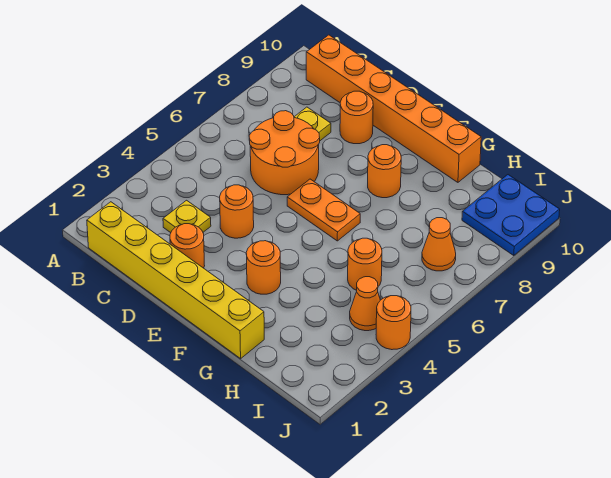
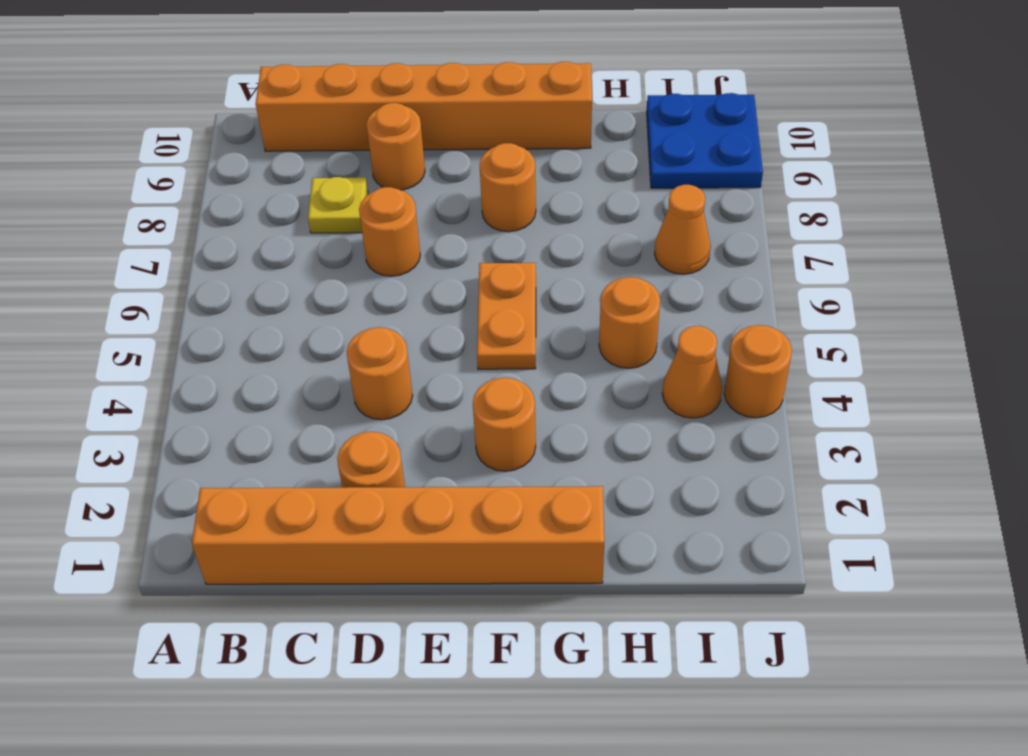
yellow 1x6 brick [87,202,264,359] -> orange 1x6 brick [192,486,604,584]
yellow 1x1 plate [163,200,211,233] -> none
orange 2x2 round brick [249,111,320,195] -> orange 1x1 round brick [359,187,420,276]
orange 1x2 plate [287,179,360,241] -> orange 1x2 plate turned to [477,263,536,369]

